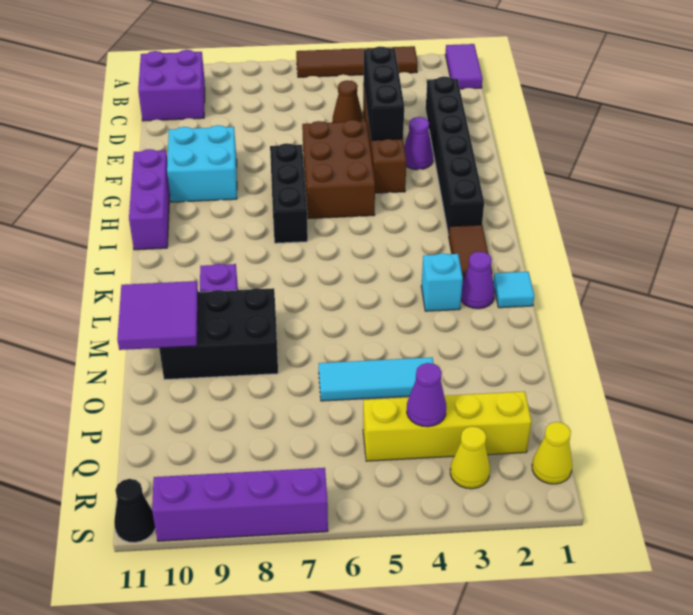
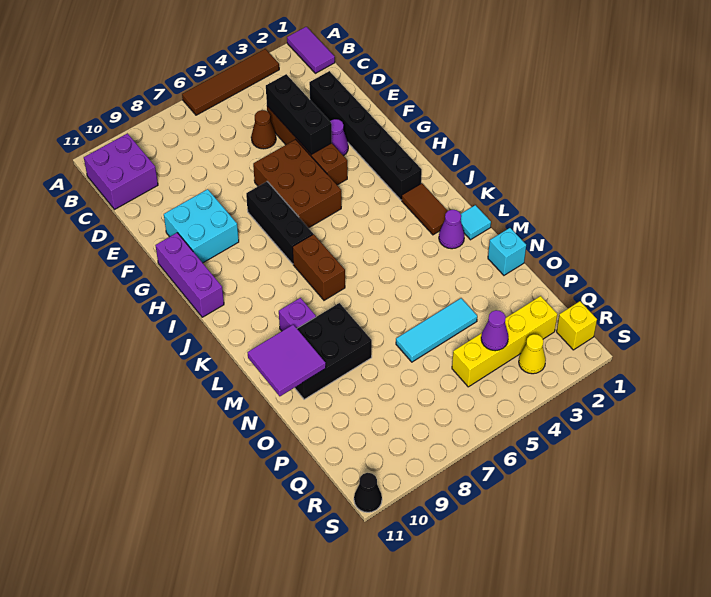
none -> brown 1x2 brick [292,234,345,300]
cyan 1x1 brick [421,253,463,311] -> cyan 1x1 brick moved to [488,228,526,275]
yellow 1x1 cone [532,422,572,484] -> yellow 1x1 brick [557,301,597,350]
purple 1x4 brick [152,468,328,541] -> none

